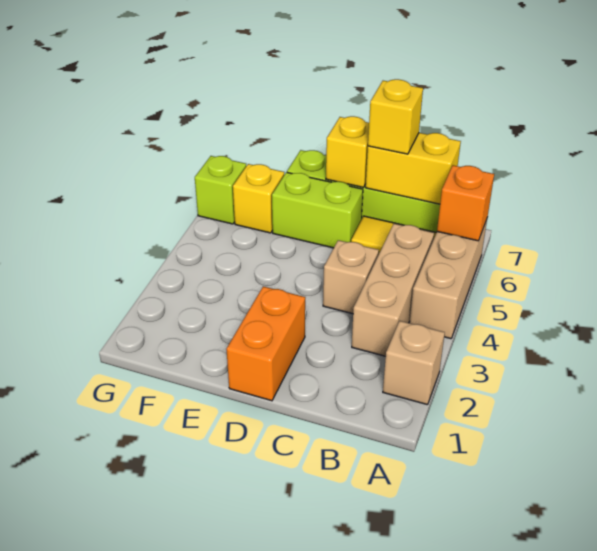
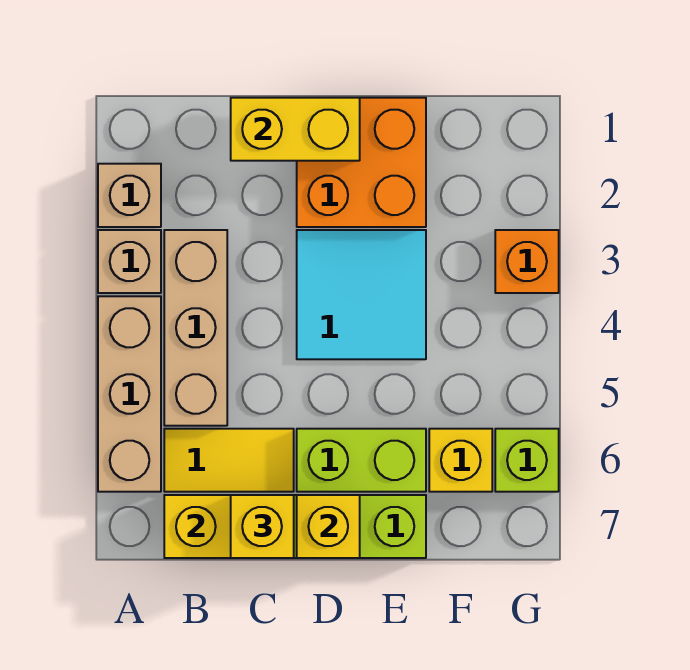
orange 1x1 brick [437,165,494,241] -> orange 1x1 brick moved to [495,230,559,293]
none -> yellow 1x2 brick [231,98,360,161]
tan 1x1 brick [323,240,379,314] -> tan 1x1 brick moved to [98,230,161,293]
orange 1x2 brick [226,286,305,401] -> orange 2x2 brick [297,98,426,227]
none -> cyan 2x2 tile [297,230,426,359]

